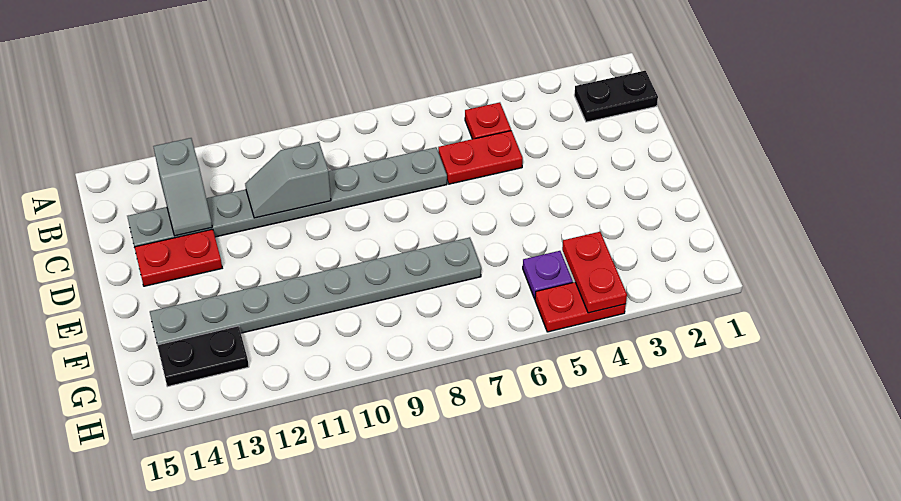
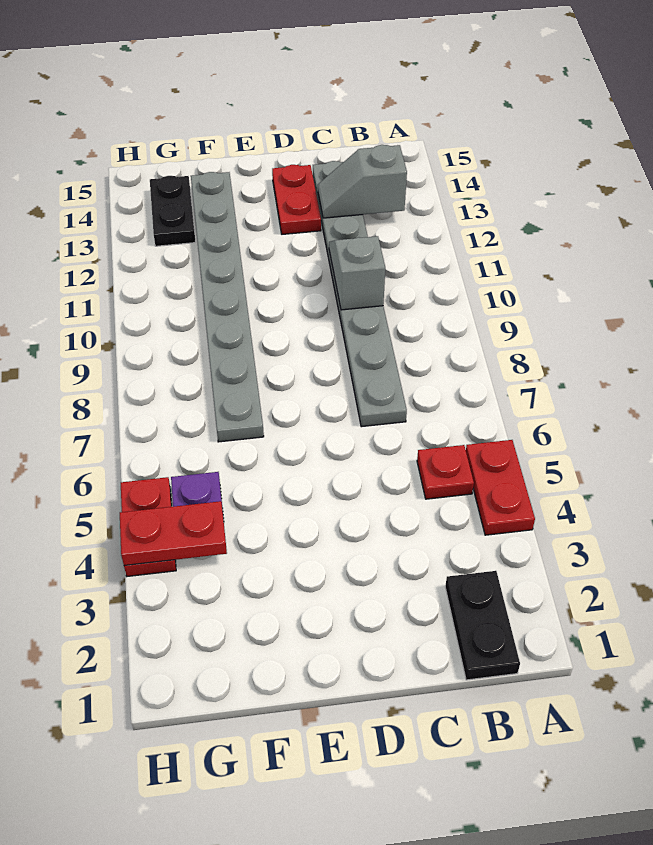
red 1x2 plate [438,131,523,184] -> red 1x2 plate moved to [466,440,535,535]

